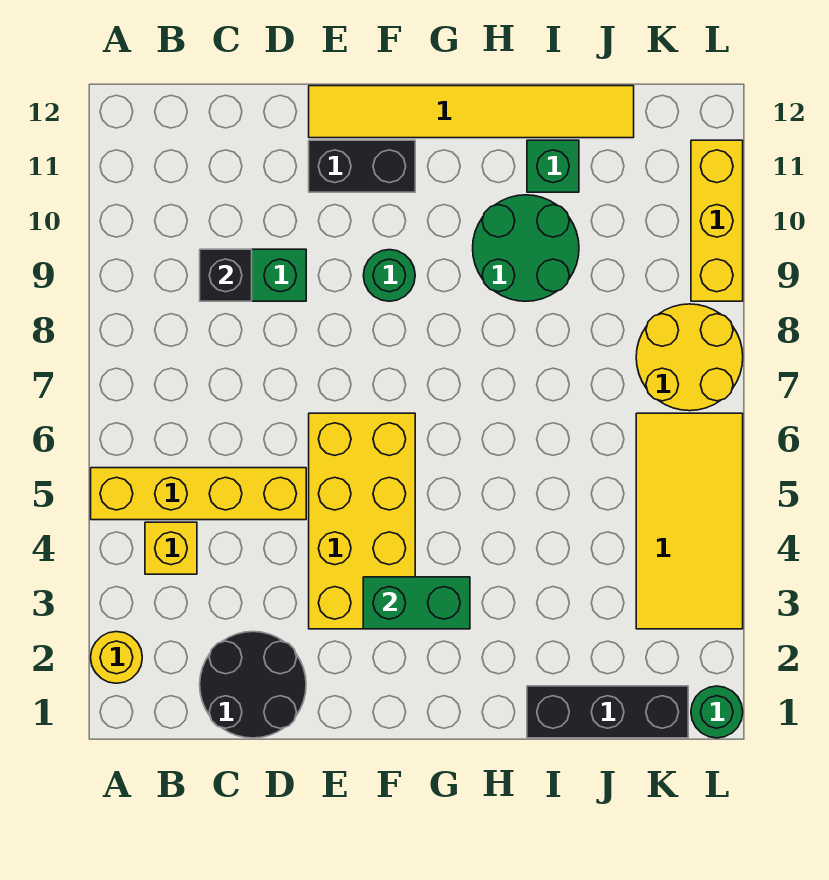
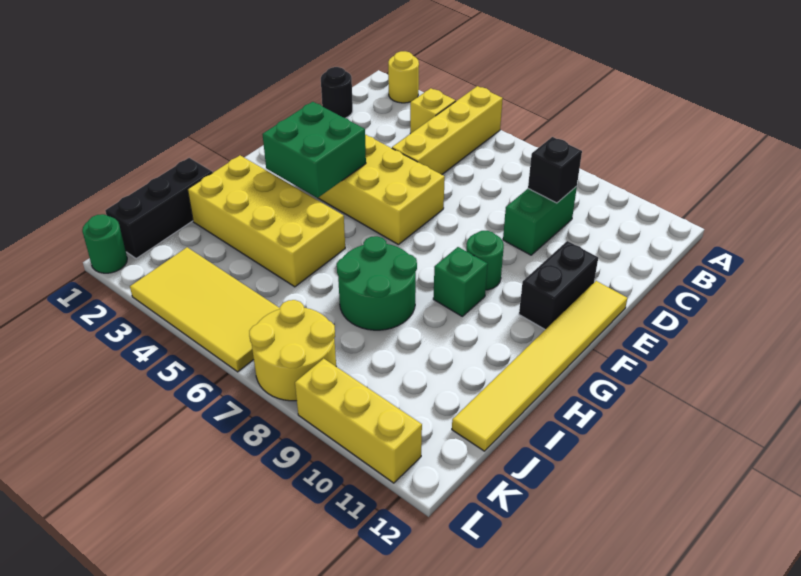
black 2x2 round brick [200,632,306,738] -> black 1x1 round brick [321,67,353,118]
green 1x2 brick [363,577,470,629] -> green 2x2 brick [262,102,366,198]
none -> yellow 2x4 brick [187,155,345,287]
green 2x2 round brick [473,195,579,301] -> green 2x2 round brick moved to [337,236,417,330]
green 1x1 brick [527,140,579,192] -> green 1x1 brick moved to [433,247,488,316]

